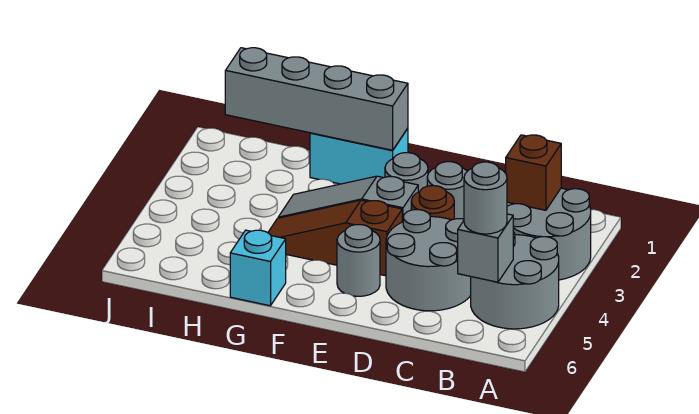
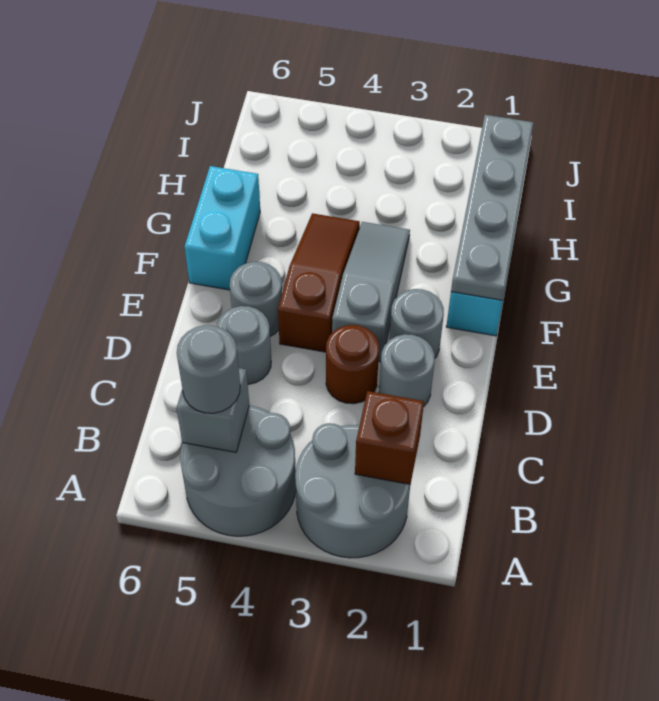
grey 2x2 round brick [386,210,471,311] -> grey 1x1 round brick [217,306,271,384]
grey 1x4 brick [225,48,408,150] -> grey 1x4 plate [451,115,533,300]
cyan 1x1 brick [230,230,286,306] -> cyan 1x2 brick [184,166,260,290]

